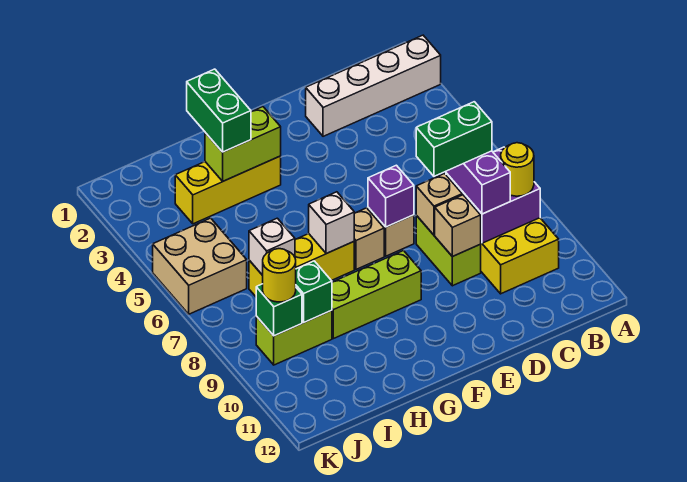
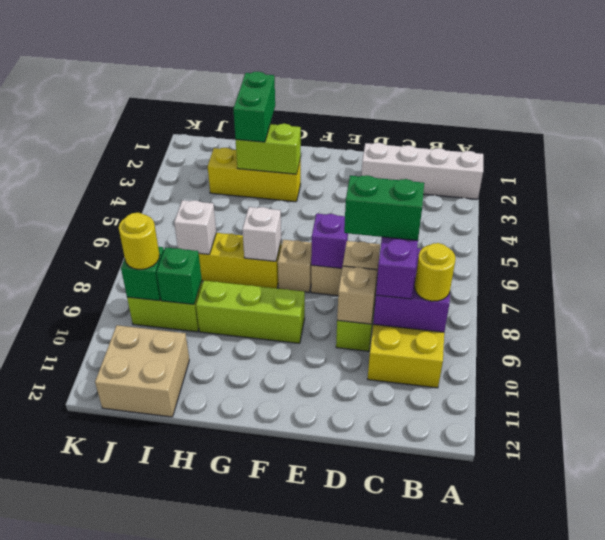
tan 2x2 brick [153,218,247,314] -> tan 2x2 brick moved to [95,325,189,417]

